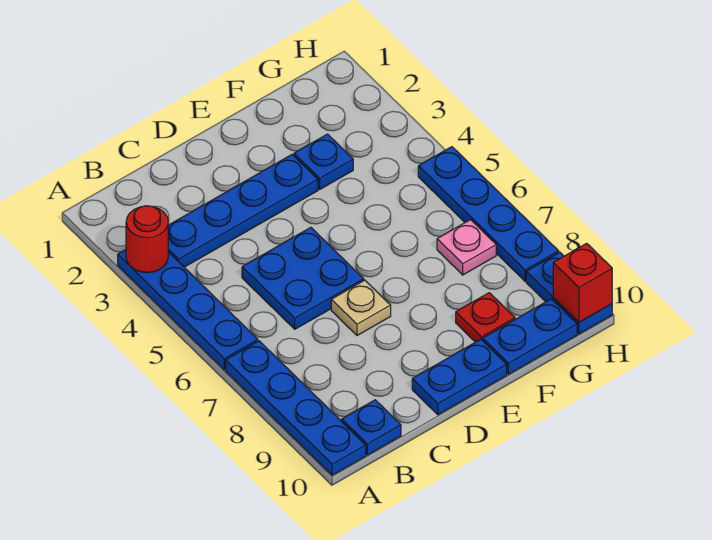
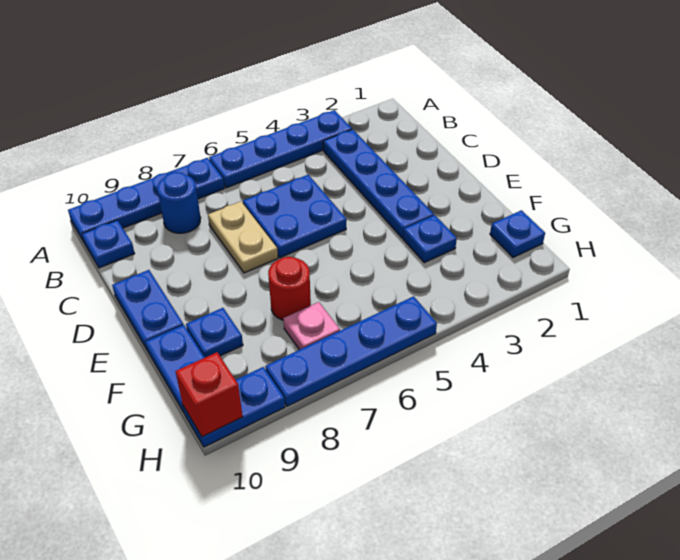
red 1x1 round brick [126,206,168,273] -> red 1x1 round brick moved to [268,257,311,320]
none -> blue 1x1 round brick [157,172,201,233]
tan 1x1 plate [331,280,391,336] -> tan 1x2 plate [208,201,278,273]
red 1x1 plate [456,293,515,342] -> blue 1x1 plate [186,308,243,357]
none -> blue 1x1 plate [490,210,545,257]

